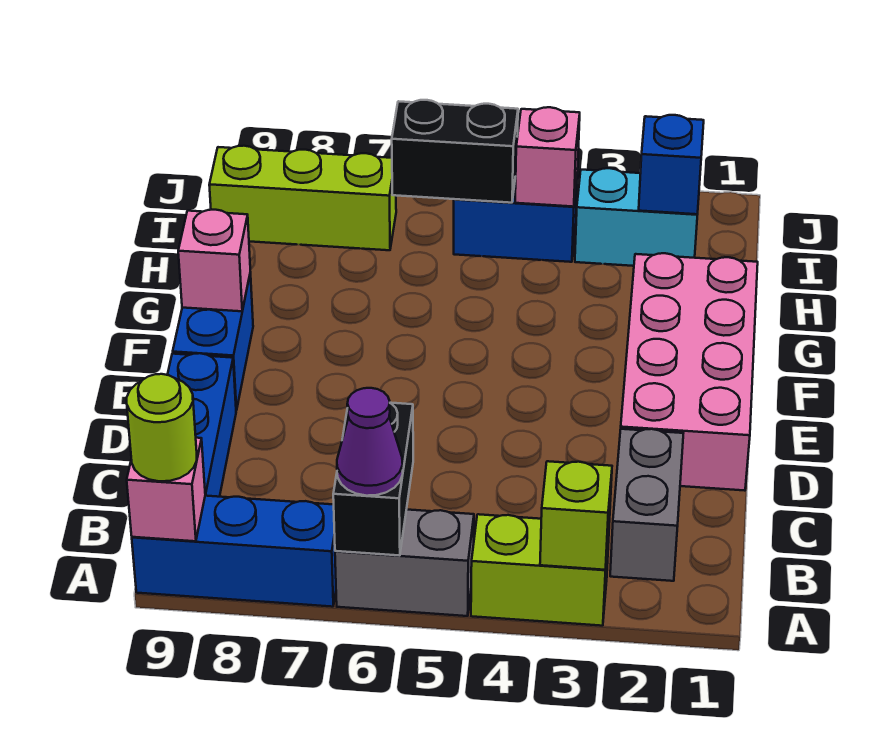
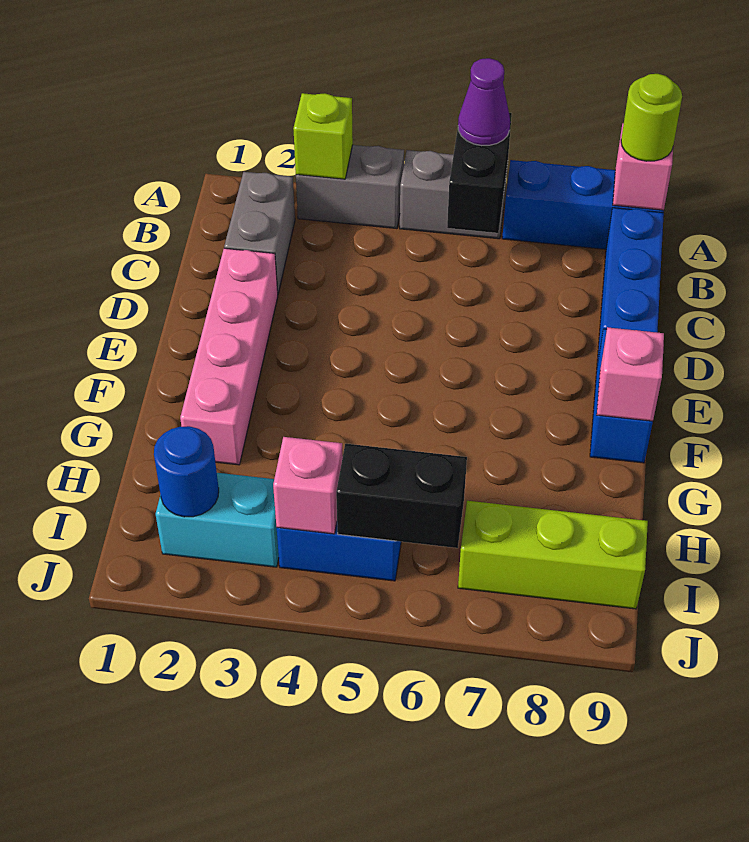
lime 1x2 brick [471,514,609,626] -> grey 1x2 brick [296,145,404,229]
pink 2x4 brick [621,253,758,491] -> pink 1x4 brick [180,248,278,465]
blue 1x1 brick [639,115,704,214] -> blue 1x1 round brick [154,426,219,517]

